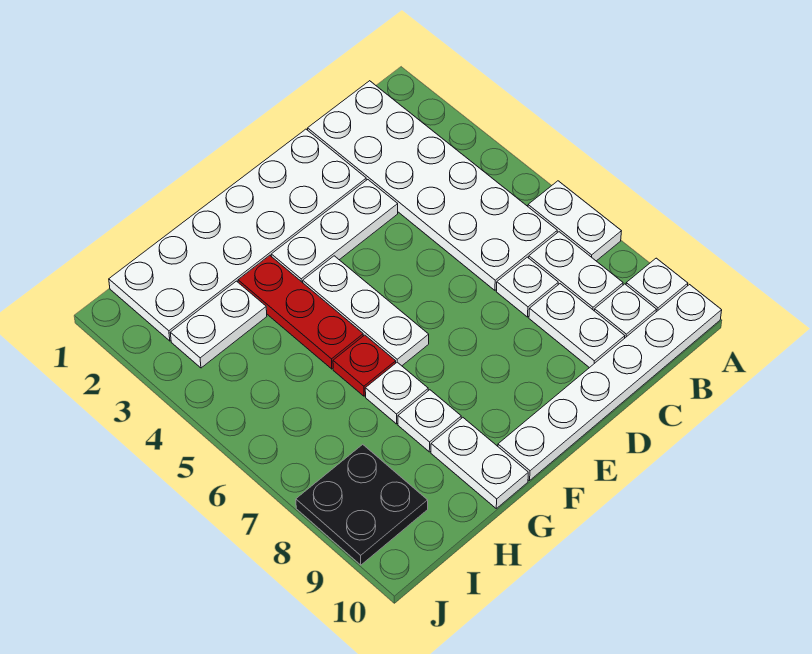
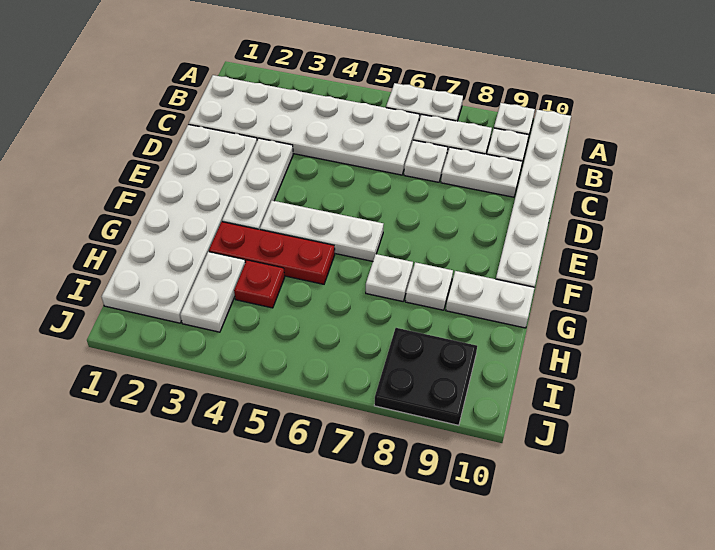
red 1x1 plate [333,335,396,396] -> red 1x1 plate moved to [234,260,285,308]

